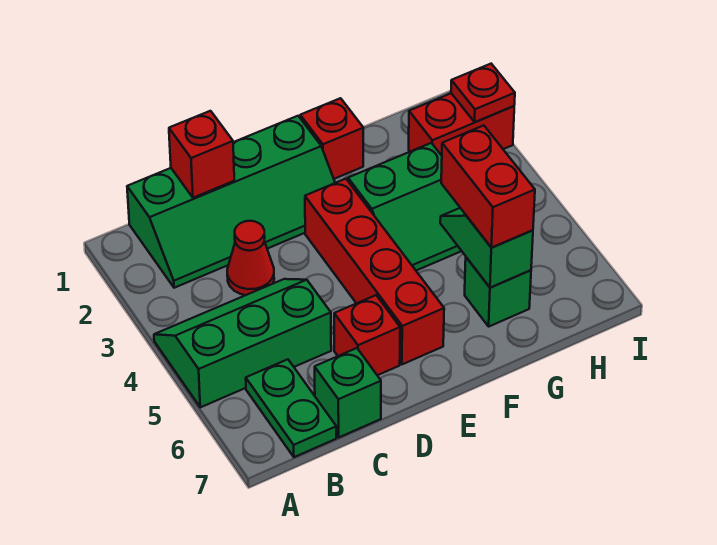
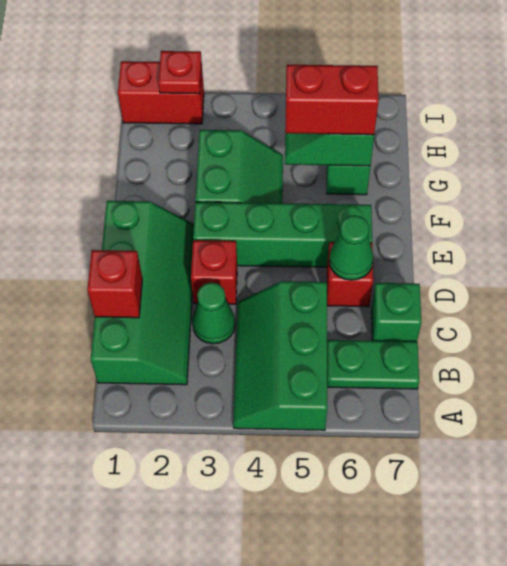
red 1x1 cone [227,221,274,295] -> green 1x1 cone [192,283,235,344]
none -> green 1x1 cone [329,215,373,280]
red 1x4 brick [305,179,444,364] -> green 1x4 brick [193,202,372,267]
red 1x1 brick [300,98,363,179] -> red 1x1 brick moved to [191,240,237,304]
red 1x2 brick [409,93,514,156] -> red 1x2 brick turned to [118,61,204,124]

